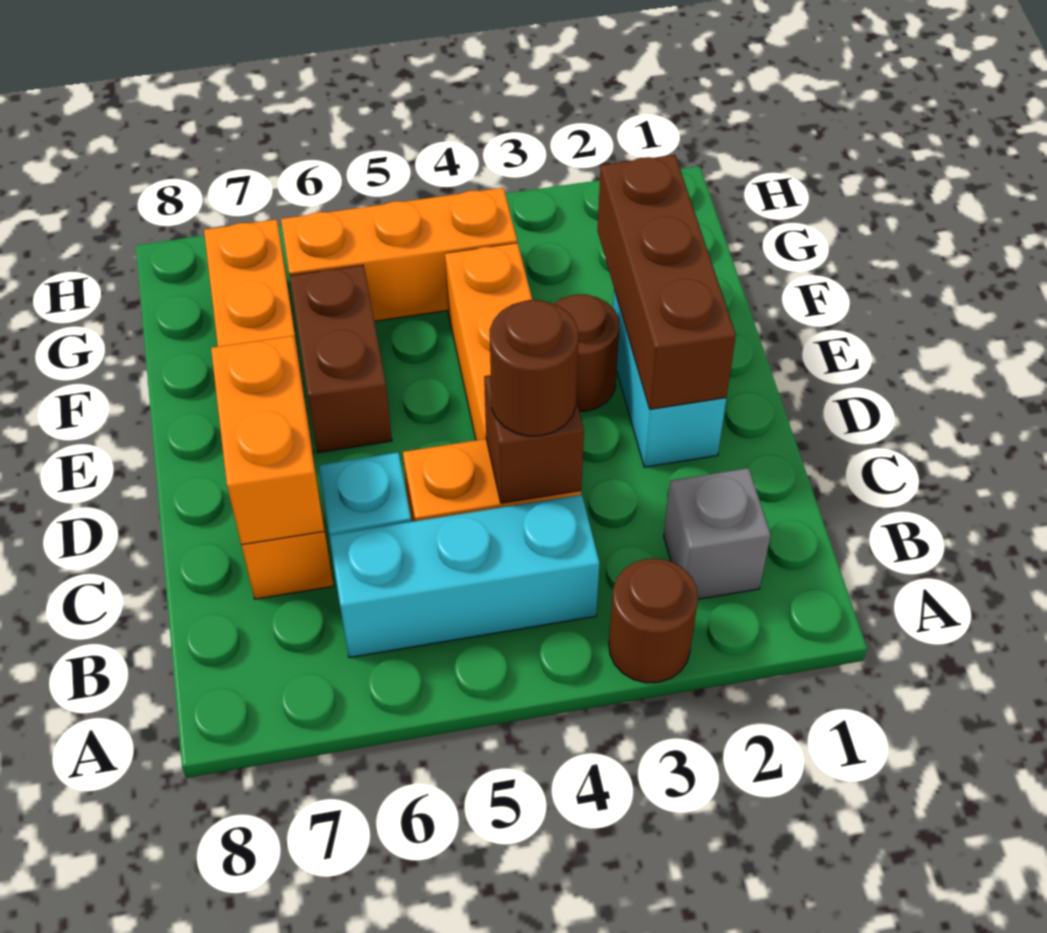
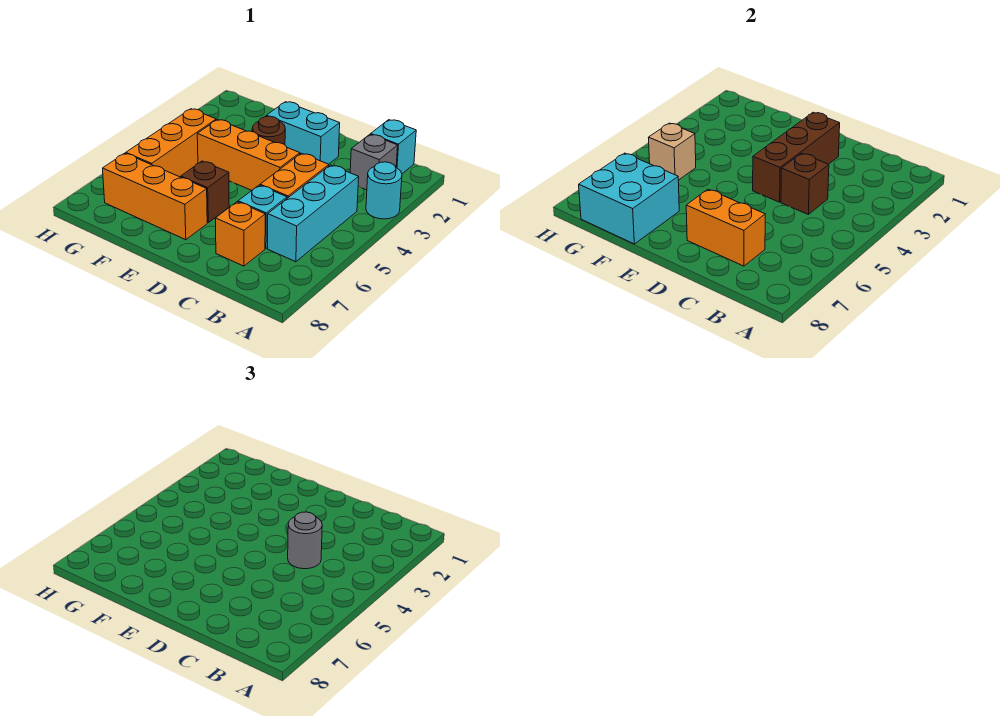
brown 1x1 round brick [609,559,698,683] -> cyan 1x1 round brick [366,162,402,219]
none -> cyan 1x1 brick [371,120,416,174]
brown 1x1 round brick [490,300,578,436] -> grey 1x1 round brick [288,512,322,569]
brown 1x3 brick [597,155,736,409] -> brown 1x3 brick turned to [753,112,840,202]
brown 1x2 brick [290,265,392,453] -> brown 1x1 brick [181,161,229,223]
none -> cyan 2x2 brick [579,153,679,244]
none -> tan 1x1 brick [649,123,696,180]

